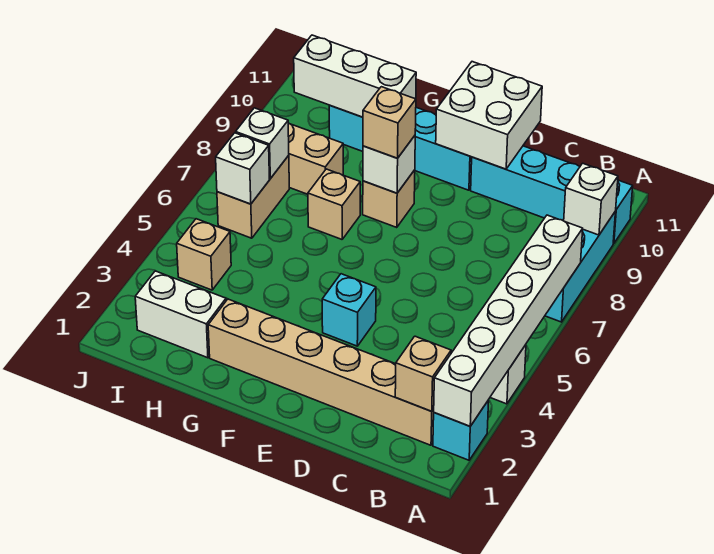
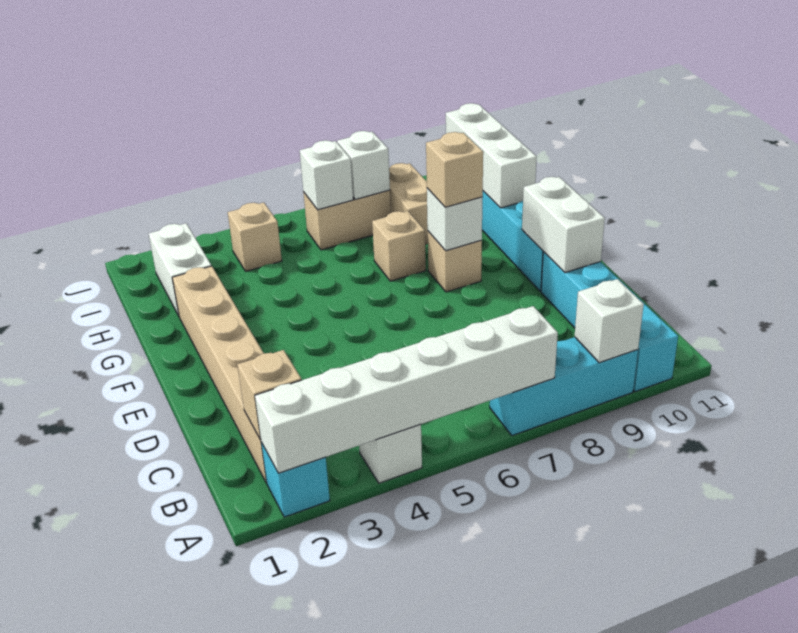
white 2x2 brick [436,62,542,169] -> white 1x2 brick [522,177,605,273]
cyan 1x1 brick [322,274,376,346] -> none

